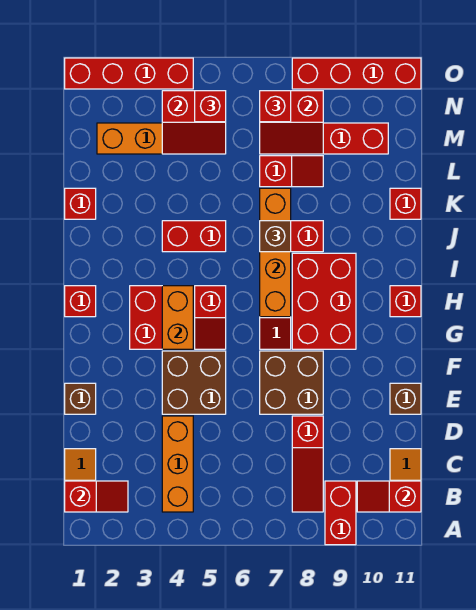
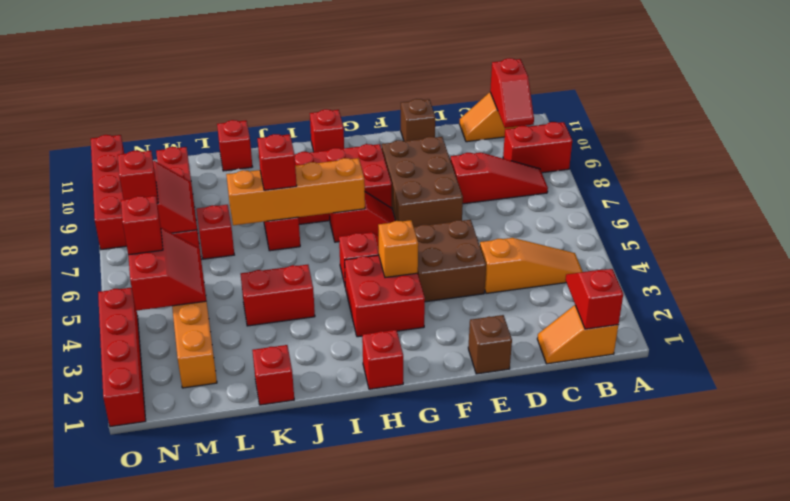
orange 1x3 brick [162,416,193,512] -> orange 1x3 slope [480,238,583,294]
brown 2x2 brick [260,351,323,414] -> brown 2x3 brick [382,137,463,227]
orange 1x2 brick [162,286,193,349] -> orange 1x1 brick [378,220,418,278]
red 1x2 brick [162,221,226,252] -> red 1x2 brick turned to [241,265,315,326]
brown 1x1 brick [260,221,291,252] -> red 1x1 brick [257,134,297,190]

